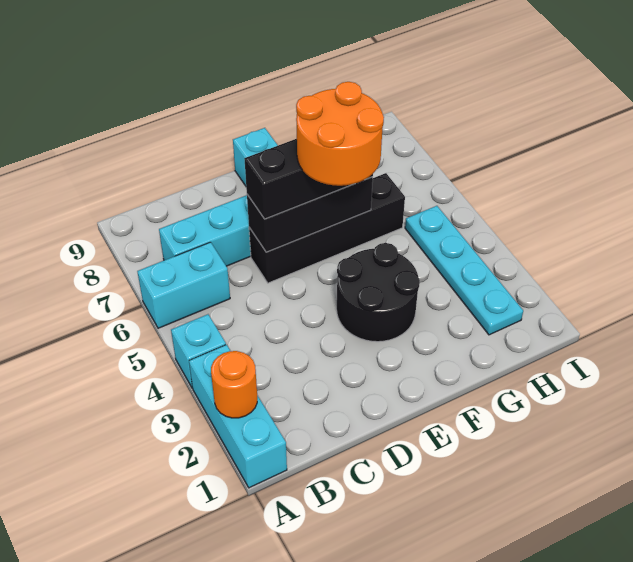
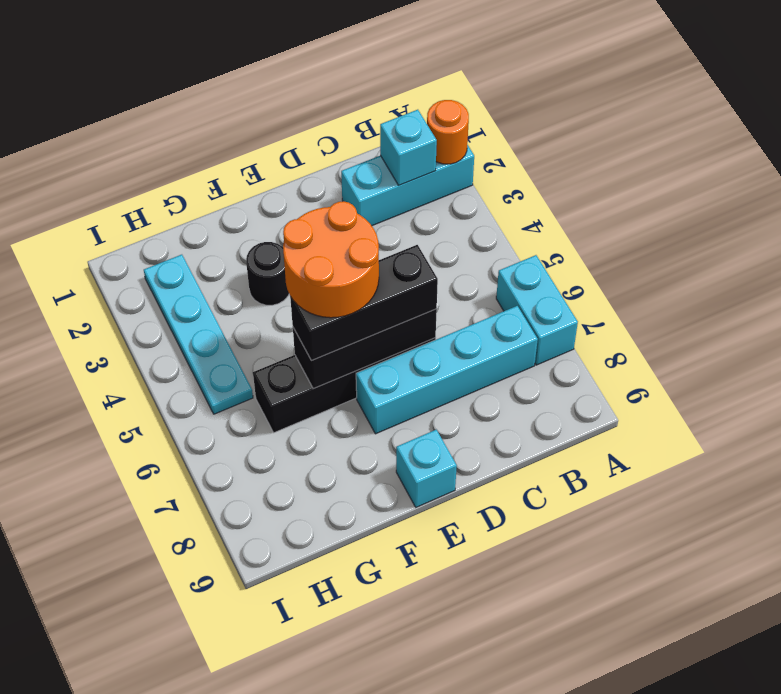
cyan 1x3 brick [189,345,287,488] -> cyan 1x3 brick turned to [341,145,474,226]
cyan 1x1 brick [171,314,226,388] -> cyan 1x1 brick moved to [380,110,437,185]
cyan 1x2 brick [137,242,230,328] -> cyan 1x2 brick turned to [496,255,578,365]
black 2x2 round brick [337,243,420,342] -> black 1x1 round brick [246,242,289,305]

